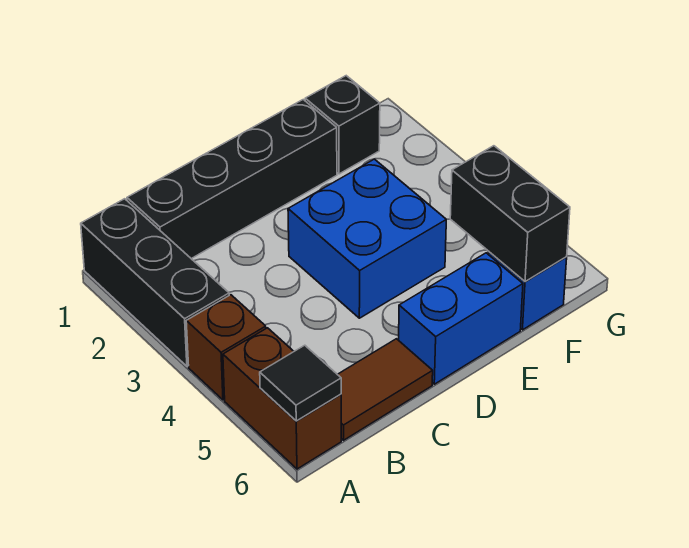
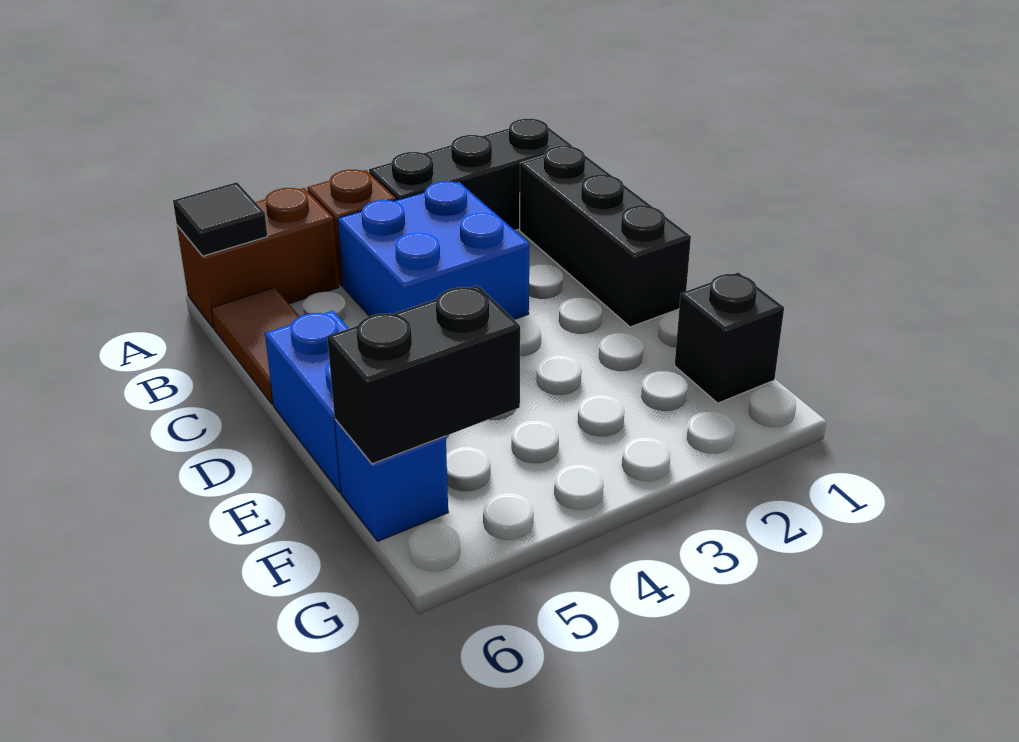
black 1x4 brick [127,100,337,259] -> black 1x3 brick [520,146,691,327]
blue 2x2 brick [288,159,446,318] -> blue 2x2 brick moved to [338,181,529,319]

